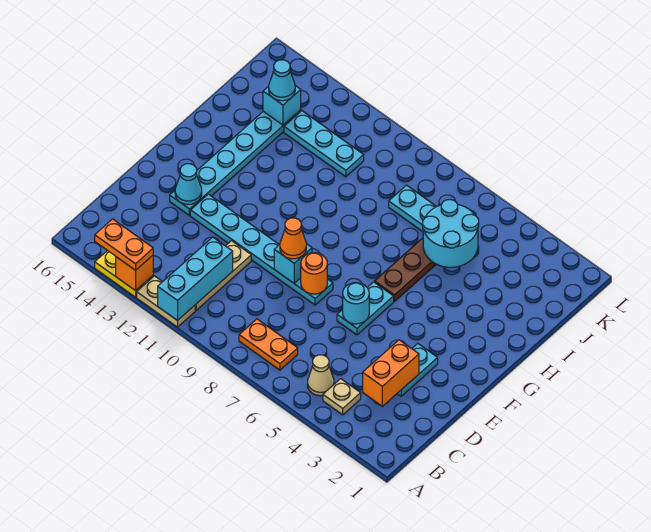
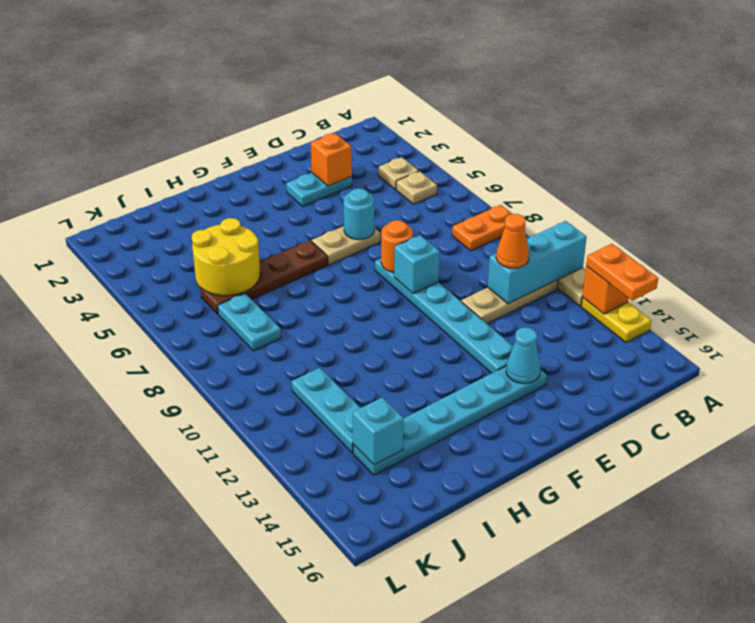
tan 1x1 cone [308,355,334,396] -> tan 1x1 plate [396,171,437,204]
orange 1x2 plate [239,319,298,370] -> orange 1x2 plate turned to [452,205,512,251]
orange 1x2 brick [363,340,419,406] -> orange 1x1 brick [311,133,352,186]
cyan 1x2 plate [337,282,394,335] -> tan 1x2 plate [312,226,380,265]
orange 1x1 cone [280,218,306,259] -> orange 1x1 cone moved to [496,214,529,268]
cyan 2x2 round brick [423,200,479,267] -> yellow 2x2 round brick [192,218,260,296]
cyan 1x1 cone [269,60,295,101] -> none

